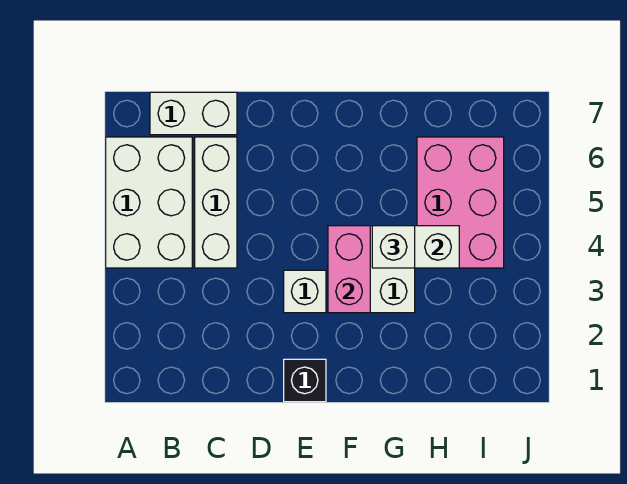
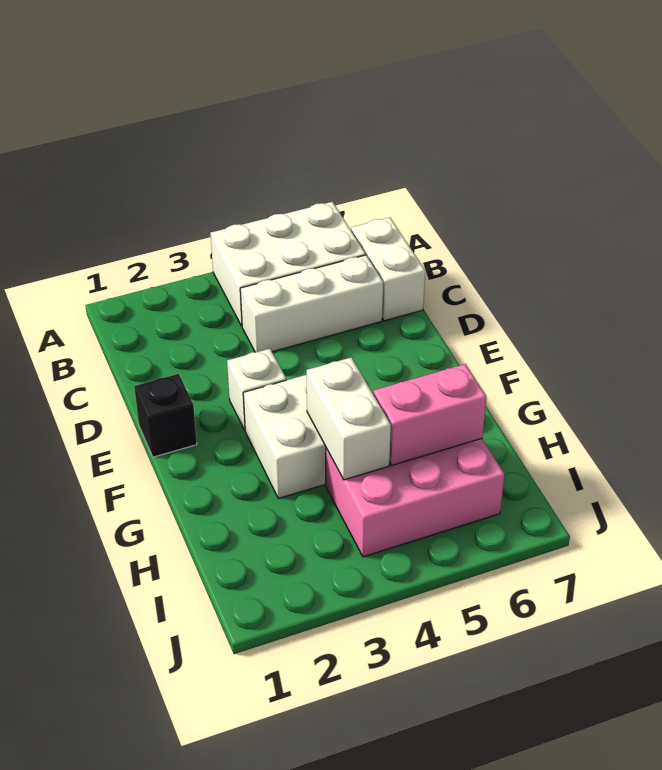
pink 1x2 brick [328,226,370,313] -> pink 1x2 brick moved to [374,364,486,465]
white 1x1 brick [372,226,415,268] -> none

